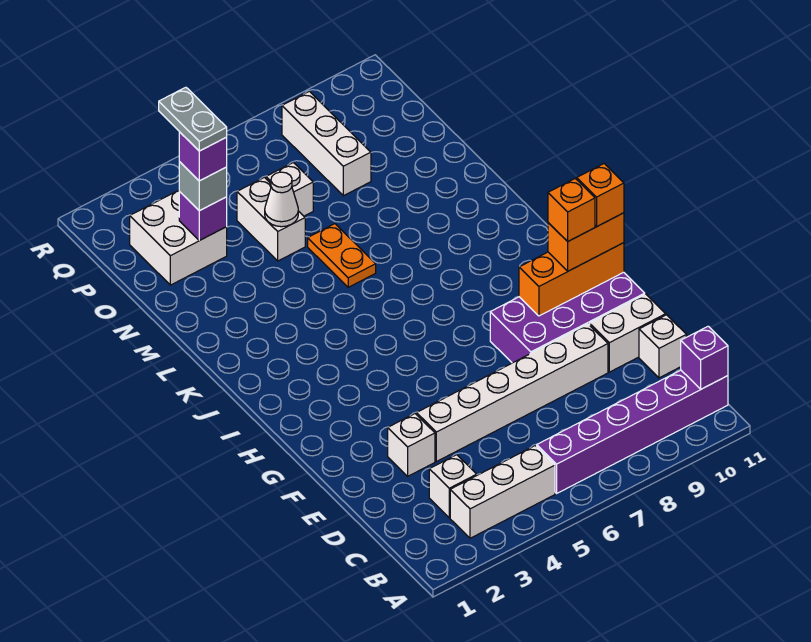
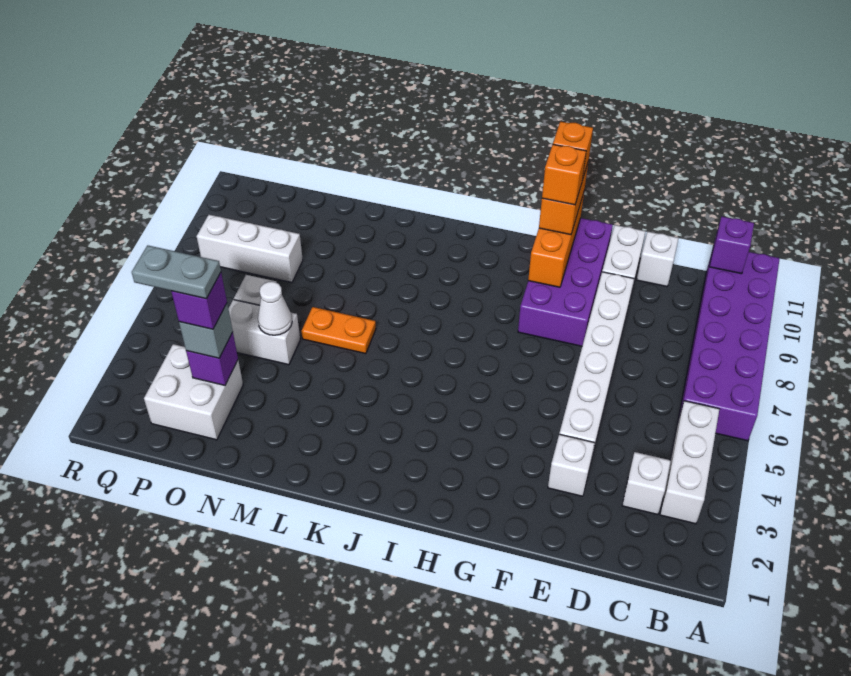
purple 1x6 brick [537,370,728,493] -> purple 2x6 brick [678,249,780,441]

